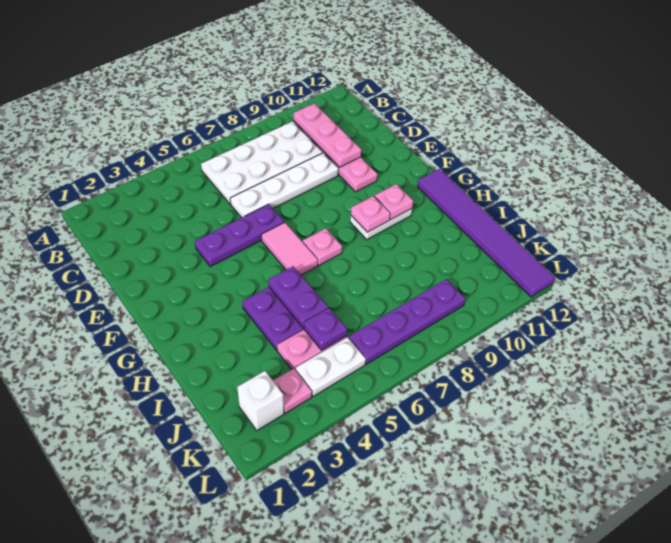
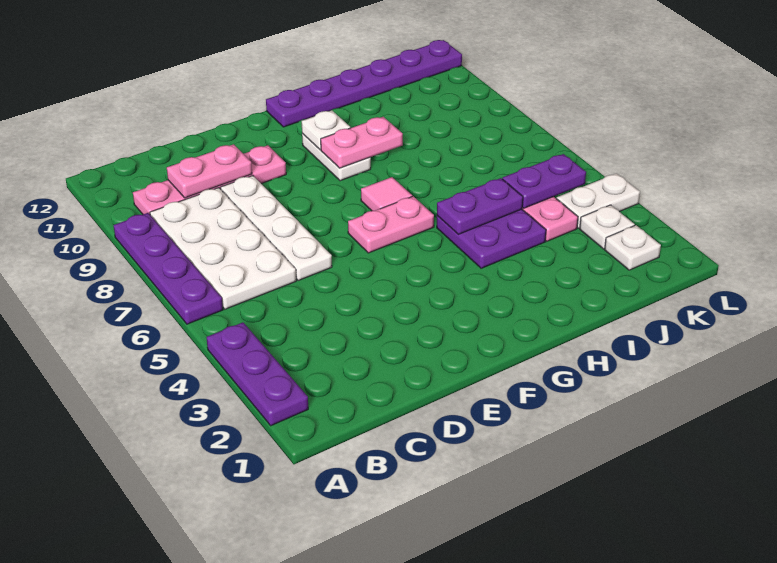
pink 1x3 plate [294,103,361,168] -> pink 1x2 plate [167,144,252,198]
purple 1x3 plate [195,204,284,266] -> purple 1x3 plate moved to [206,322,308,426]
pink 1x2 tile [261,222,318,275] -> pink 1x2 plate [348,196,434,253]
pink 1x1 plate [303,228,342,265] -> pink 1x1 tile [361,177,412,211]
pink 1x1 plate [351,196,390,232] -> pink 1x2 plate [321,117,403,168]
pink 1x1 plate [374,184,413,219] -> white 1x1 plate [302,111,351,150]
purple 1x6 tile [418,169,554,297] -> purple 1x6 plate [266,40,462,127]
purple 1x1 plate [304,308,347,350] -> purple 1x2 plate [502,154,586,208]
white 1x1 brick [237,371,284,430] -> white 1x1 plate [605,225,661,270]
pink 1x1 plate [273,369,312,413] -> white 1x1 plate [580,205,635,249]
white 1x2 plate [295,337,366,396] -> white 1x2 plate turned to [556,173,640,228]
purple 1x4 plate [349,279,465,364] -> purple 1x4 plate moved to [114,213,223,324]

